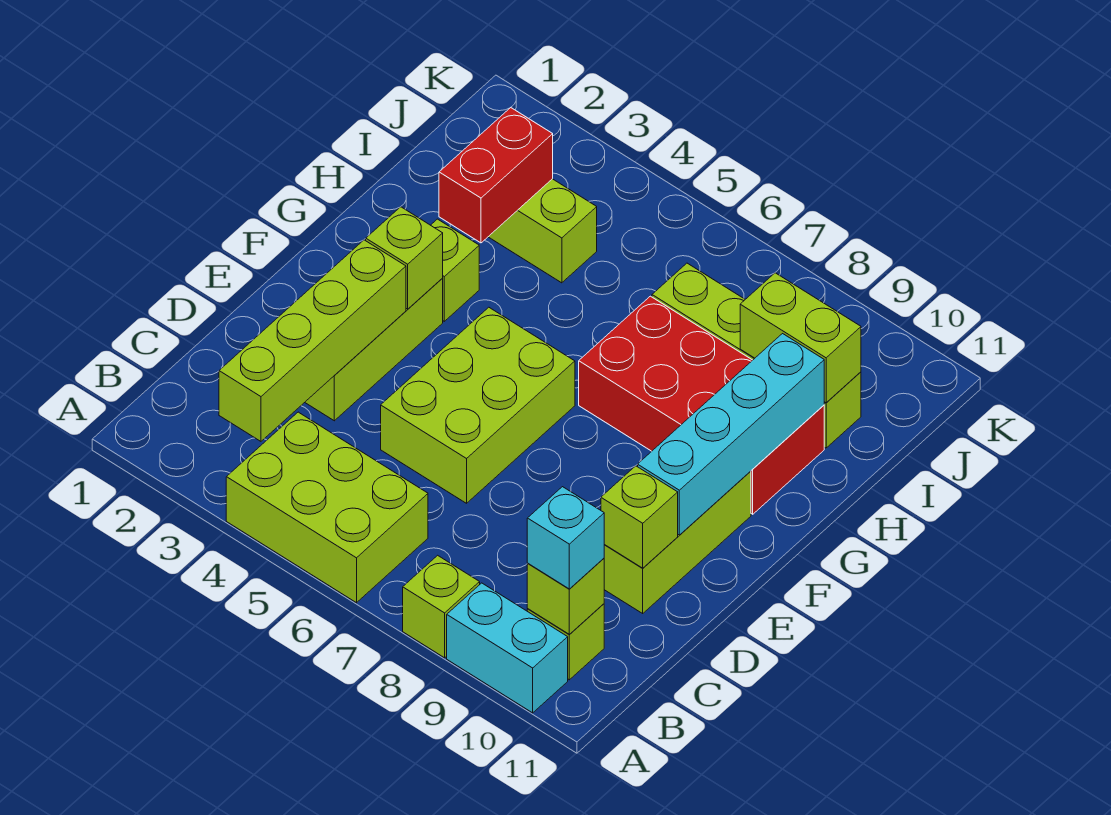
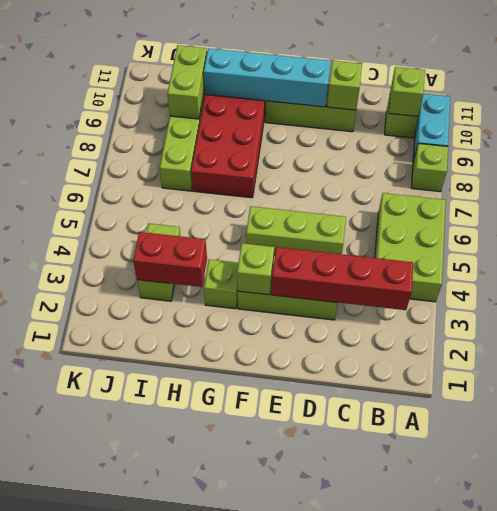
lime 1x4 brick [219,240,406,441] -> red 1x4 brick [271,247,413,310]
cyan 1x1 brick [527,487,604,589] -> none
lime 2x3 brick [381,307,575,503] -> lime 1x3 brick [246,206,346,255]

